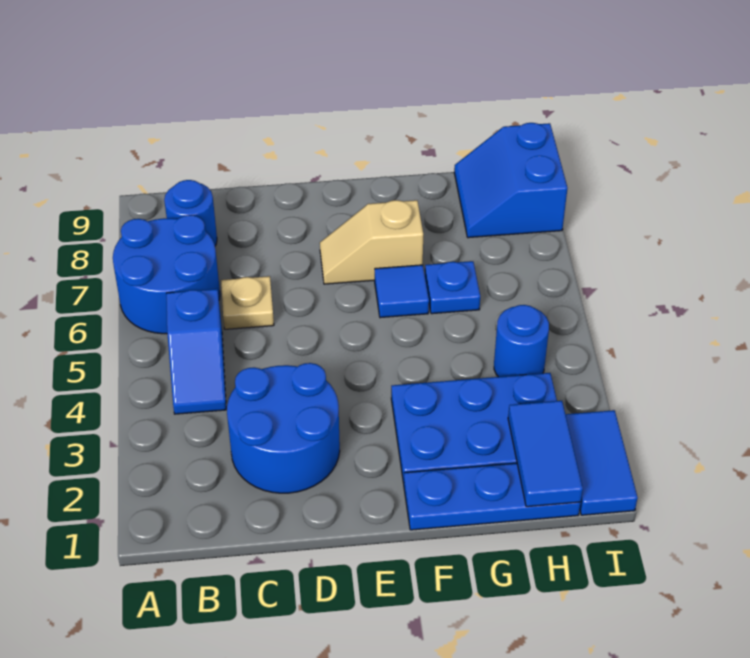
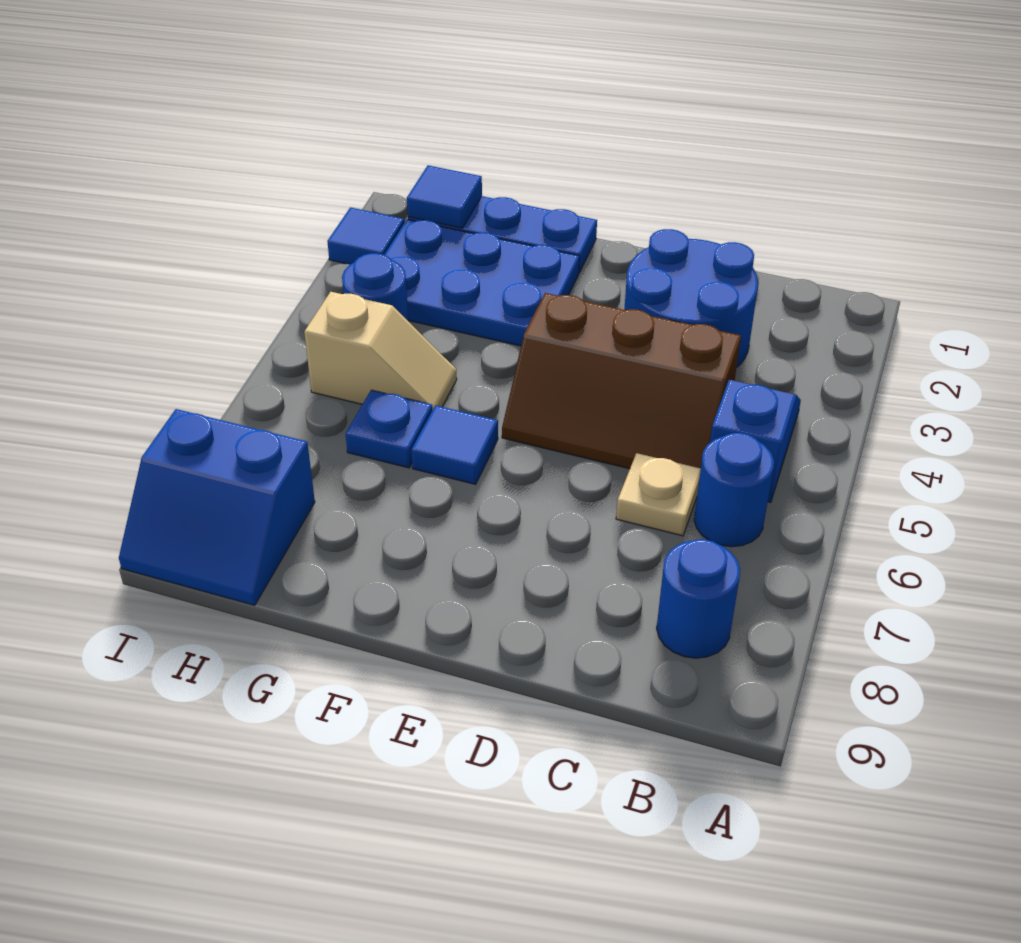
blue 2x2 round brick [113,215,220,334] -> blue 1x1 round brick [694,433,774,547]
none -> brown 2x3 slope [502,293,741,469]
tan 1x2 slope [320,200,423,284] -> tan 1x2 slope moved to [304,292,457,410]
blue 1x2 tile [508,401,583,507] -> blue 1x1 tile [407,165,482,228]
blue 2x2 slope [454,123,567,238] -> blue 2x2 slope turned to [119,409,315,605]
blue 1x2 tile [565,410,638,515] -> blue 1x1 tile [327,207,404,264]

